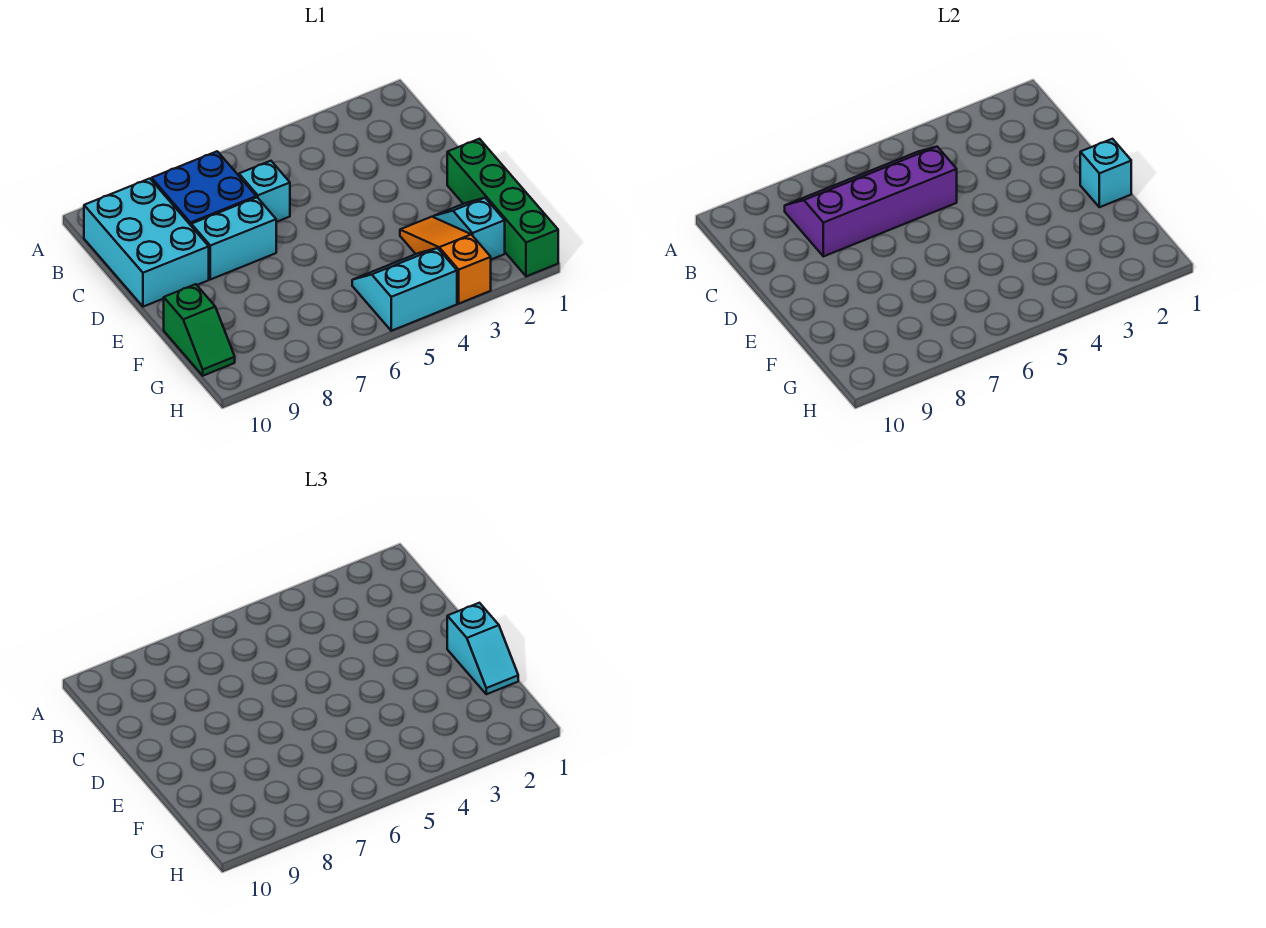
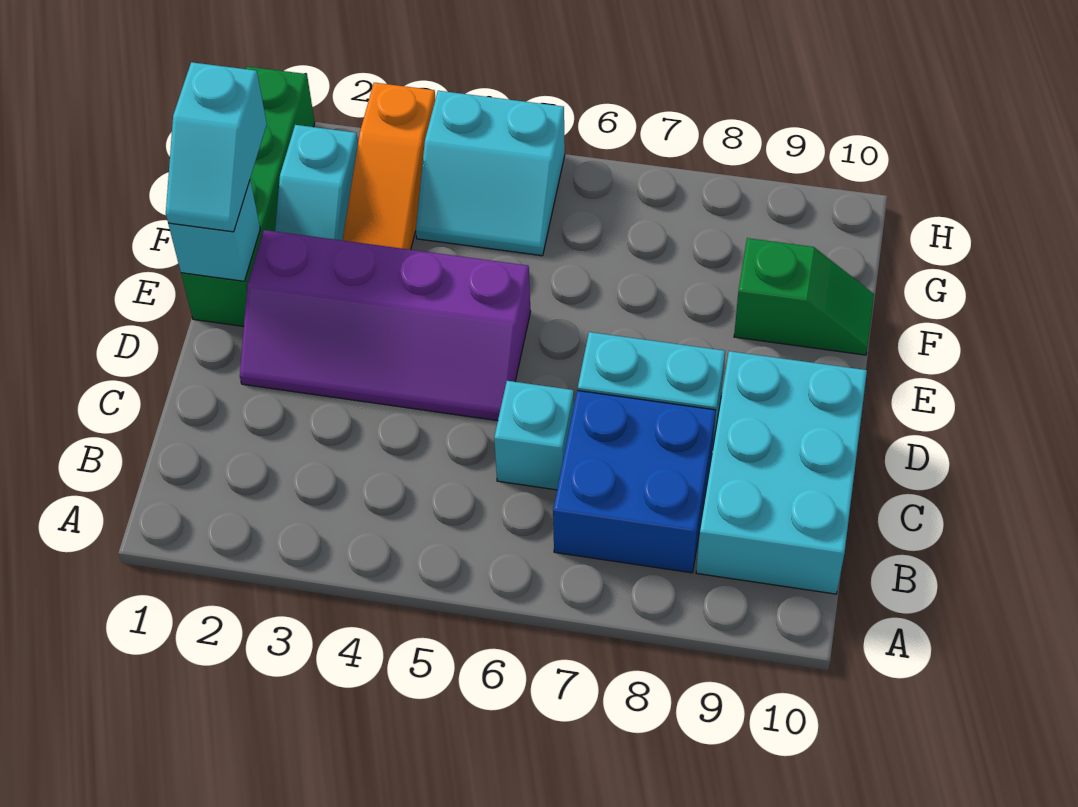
purple 2x4 slope [785,147,957,257] -> purple 2x4 slope moved to [240,230,531,421]
cyan 1x2 slope [447,603,518,694] -> cyan 1x2 slope turned to [166,62,267,232]
green 1x2 slope [164,284,235,376] -> green 1x2 slope turned to [734,238,874,355]

